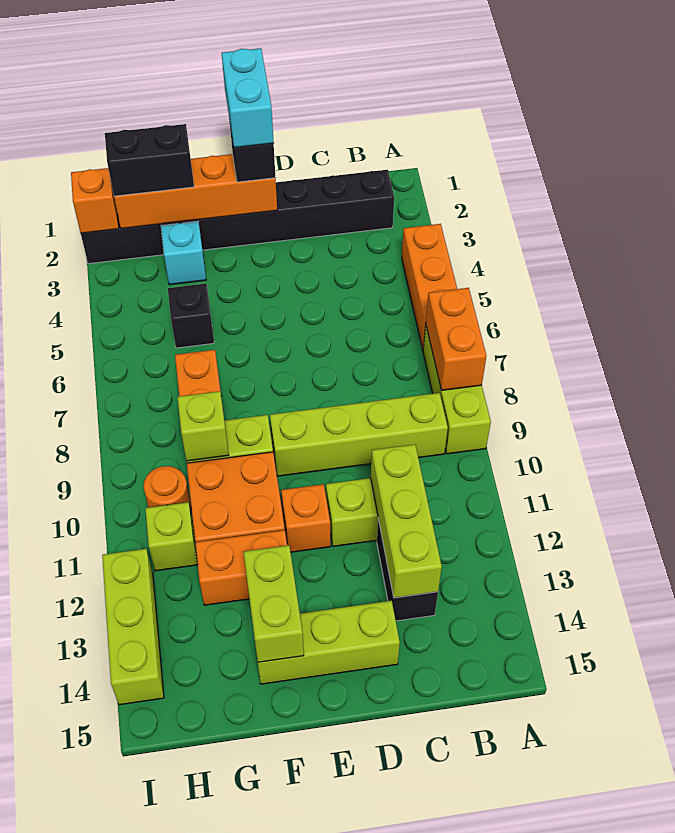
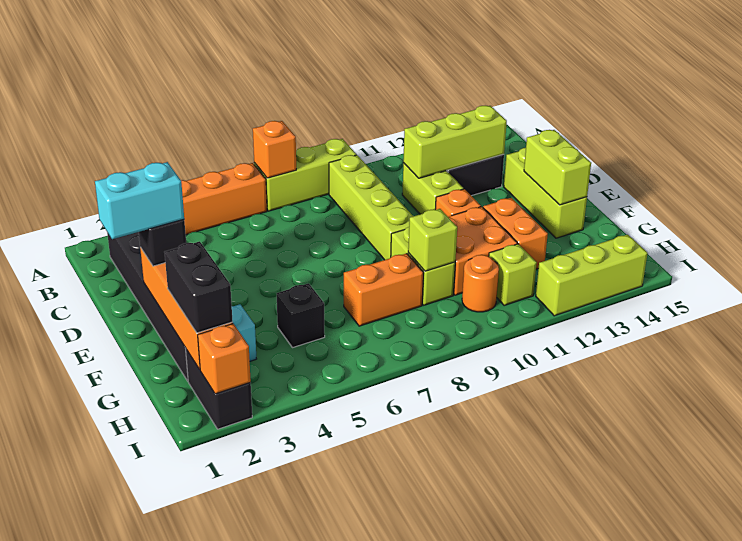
orange 1x2 brick [426,288,486,390] -> orange 1x1 brick [253,121,296,178]
lime 1x2 brick [244,545,304,662] -> lime 1x2 brick turned to [524,130,591,205]

